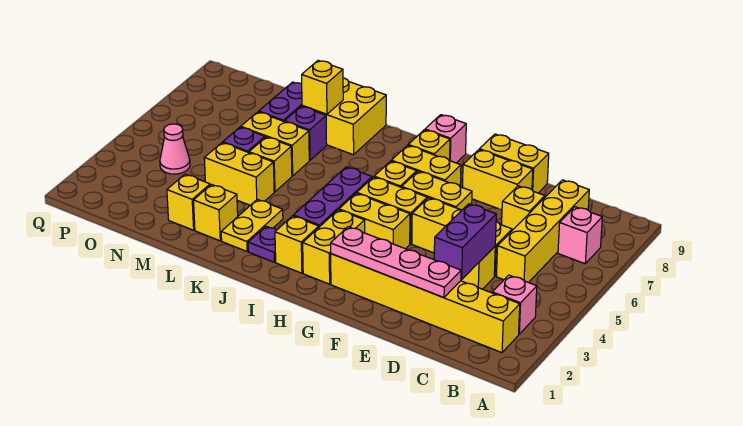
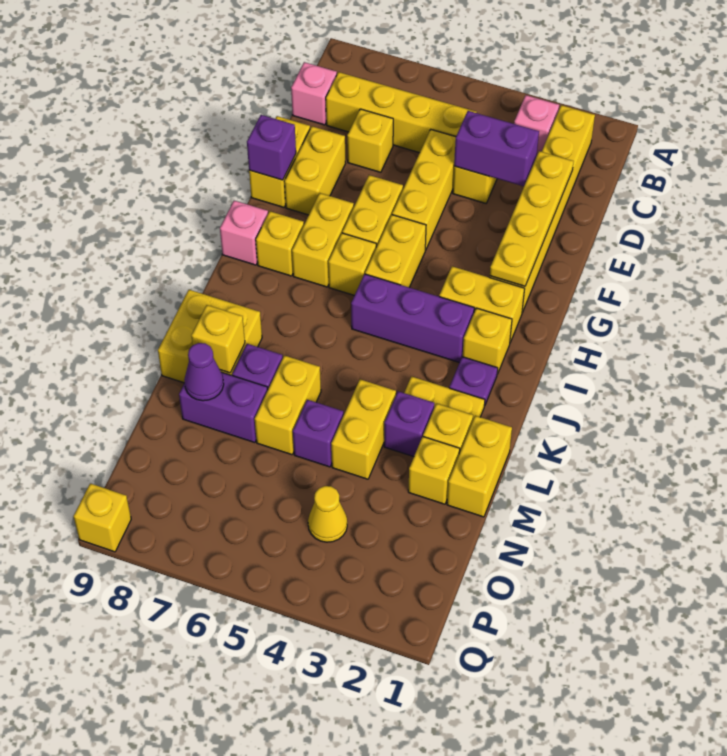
pink 1x1 brick [558,207,602,264] -> pink 1x1 brick moved to [291,62,337,125]
pink 1x4 plate [331,227,461,298] -> yellow 1x4 plate [490,151,574,286]
none -> purple 1x1 brick [247,115,296,180]
yellow 1x2 brick [339,193,410,249] -> yellow 1x2 brick moved to [447,416,512,517]
none -> purple 1x1 brick [384,391,434,457]
yellow 1x1 brick [249,137,292,192] -> yellow 1x1 brick moved to [74,483,131,552]
none -> purple 1x1 cone [184,343,224,401]
pink 1x1 cone [160,124,190,174] -> yellow 1x1 cone [308,486,347,542]

